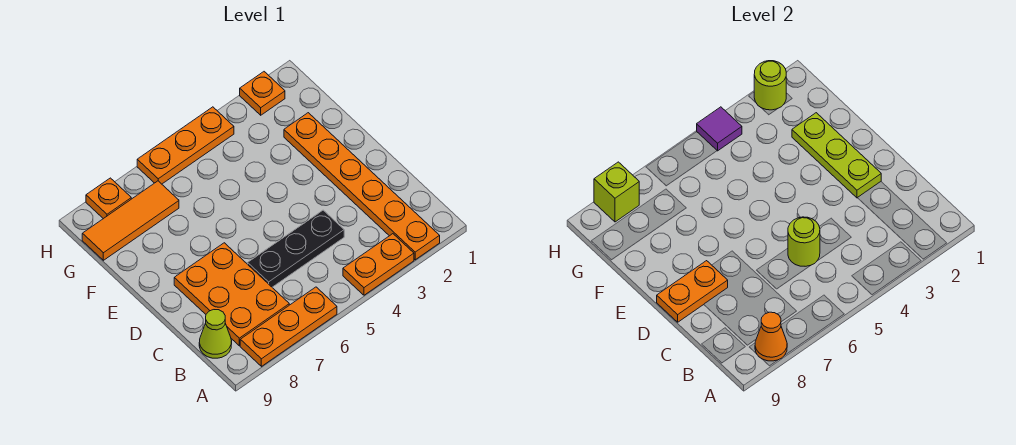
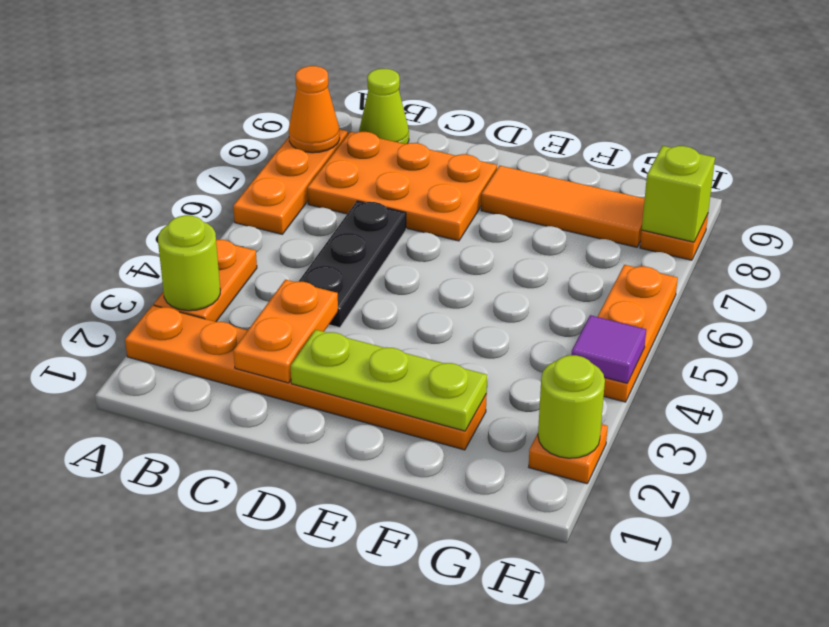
lime 1x1 round brick [788,217,820,266] -> lime 1x1 round brick moved to [158,215,220,311]
orange 1x2 plate [657,261,728,322] -> orange 1x2 plate moved to [233,280,338,383]
orange 1x3 tile [82,181,179,260] -> orange 1x3 tile turned to [481,166,645,247]

